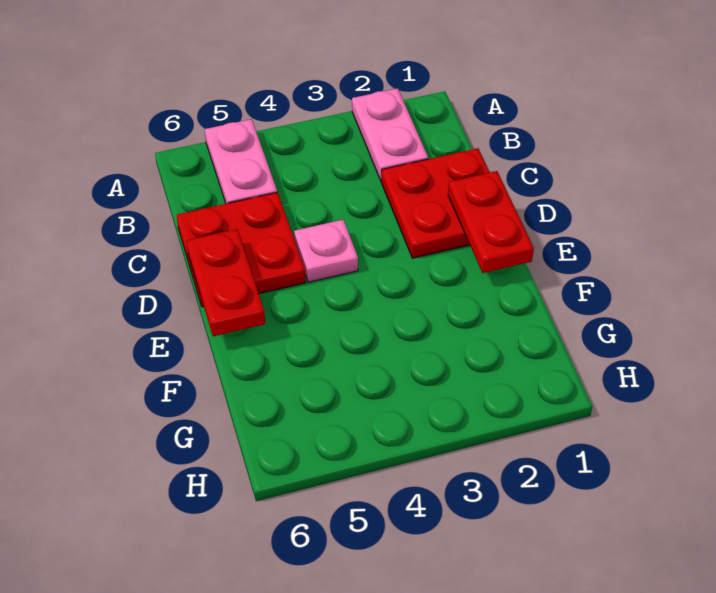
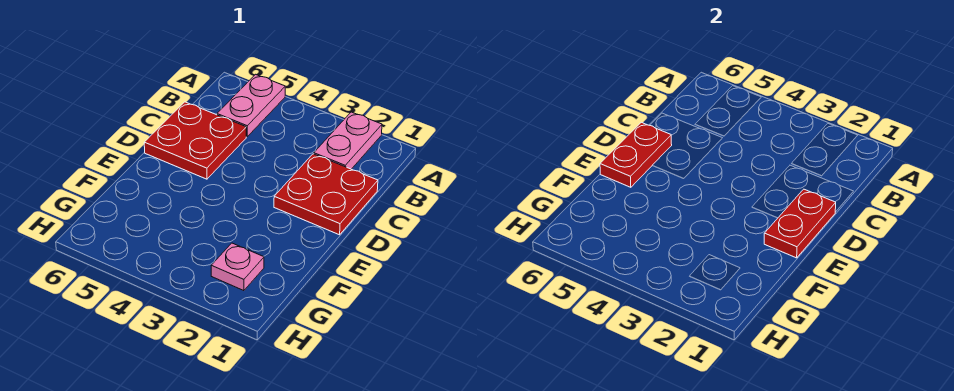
pink 1x1 plate [294,220,358,282] -> pink 1x1 plate moved to [211,243,264,291]

